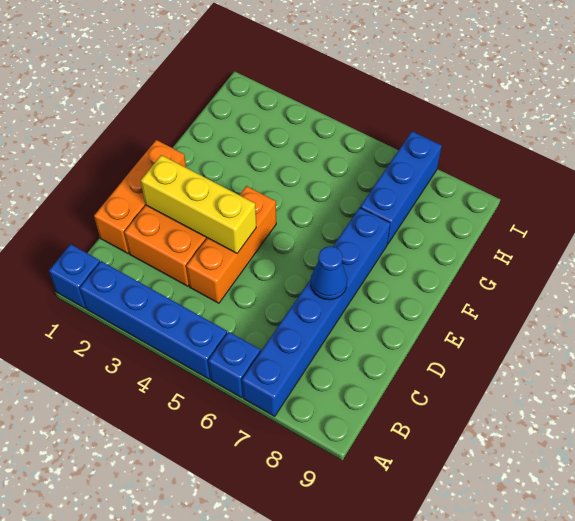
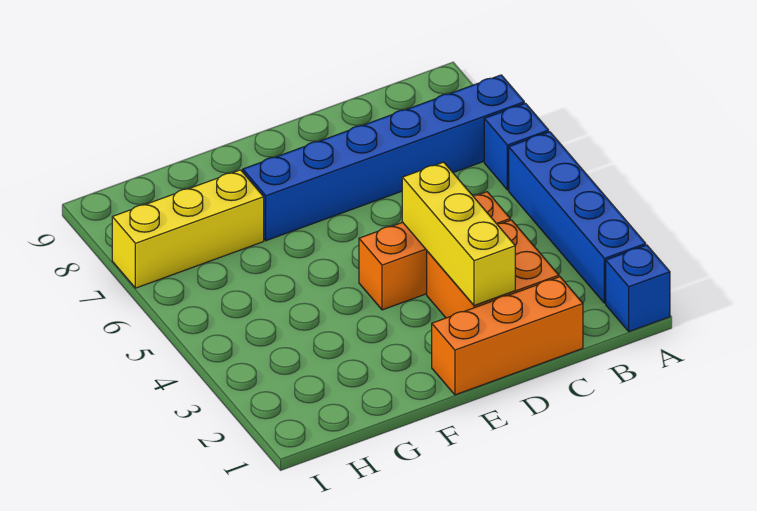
blue 1x1 cone [311,246,347,300] -> none
blue 1x3 brick [360,131,442,244] -> yellow 1x3 brick [112,170,264,288]

